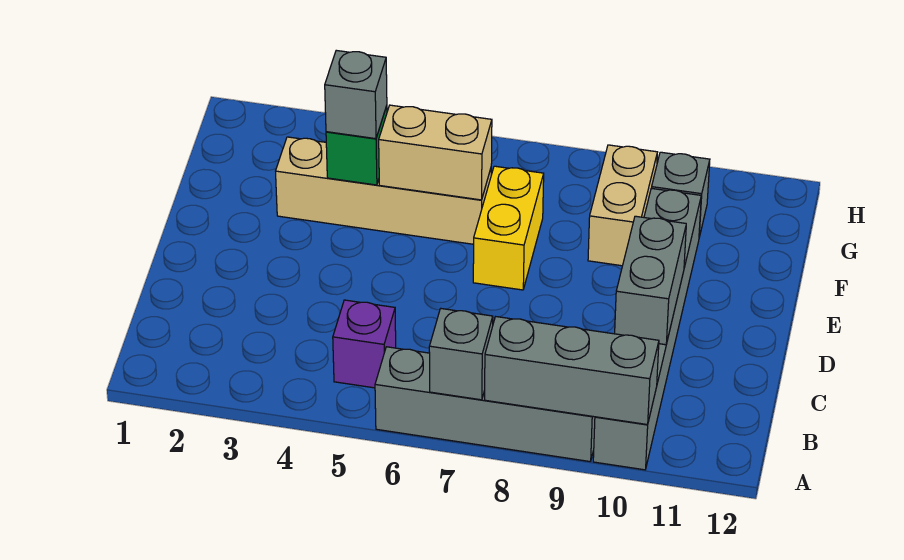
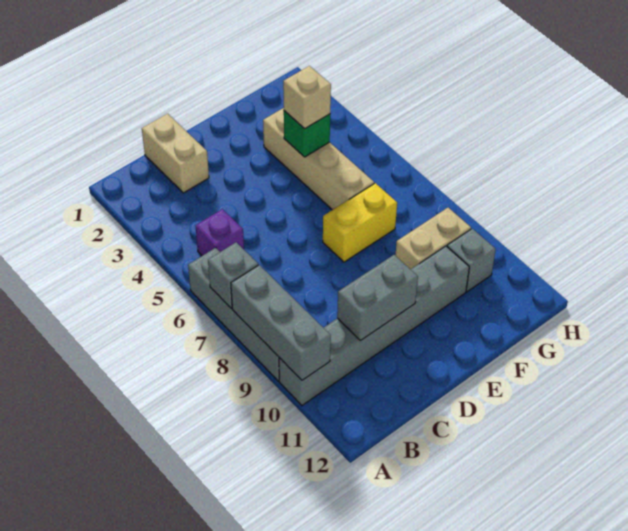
grey 1x1 brick [325,50,387,139] -> tan 1x1 brick [283,66,331,129]
tan 1x2 brick [379,105,492,200] -> tan 1x2 brick moved to [142,114,209,193]

